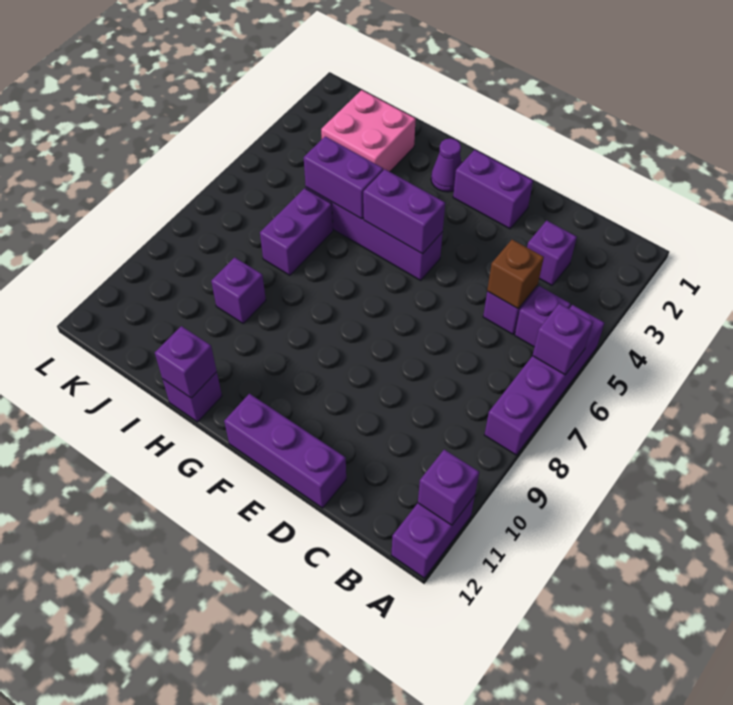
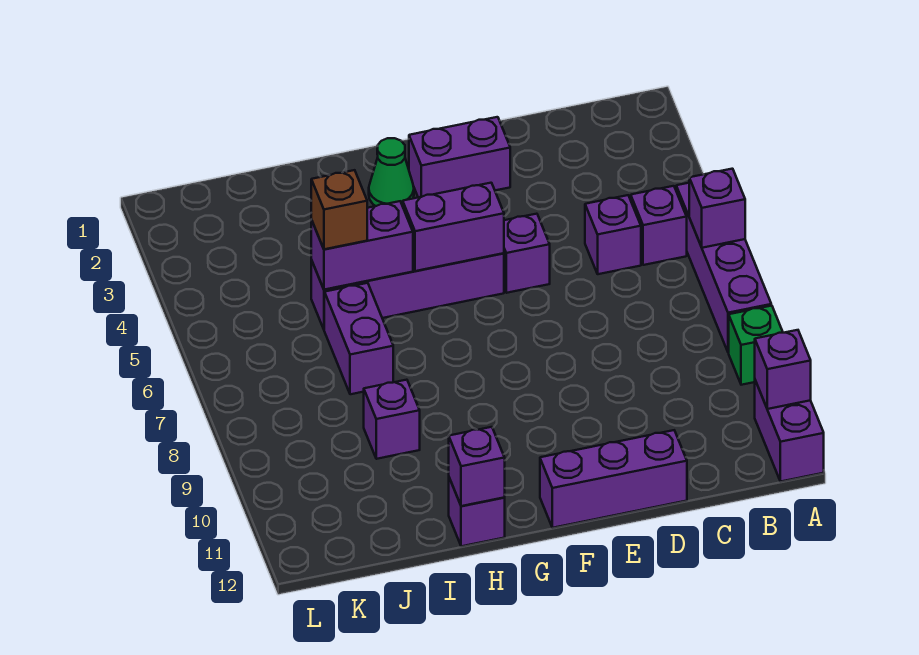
none -> green 1x1 brick [729,306,783,385]
purple 1x1 brick [527,221,577,285] -> purple 1x1 brick moved to [504,214,550,293]
brown 1x1 brick [487,240,544,309] -> brown 1x1 brick moved to [311,170,367,249]
purple 1x1 cone [431,139,462,192] -> green 1x1 cone [369,138,414,206]
pink 2x2 brick [321,90,416,172] -> none

